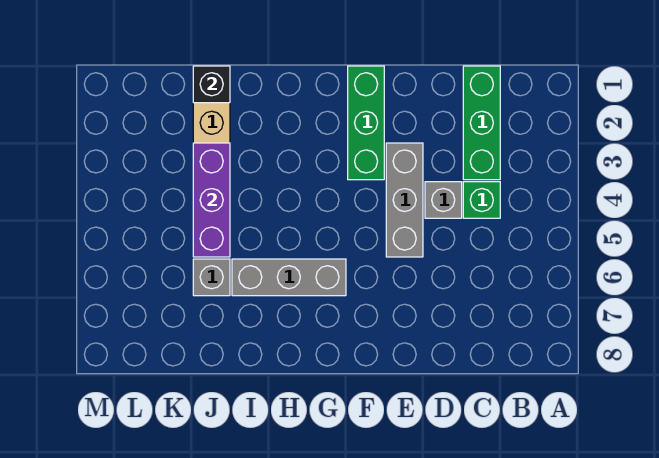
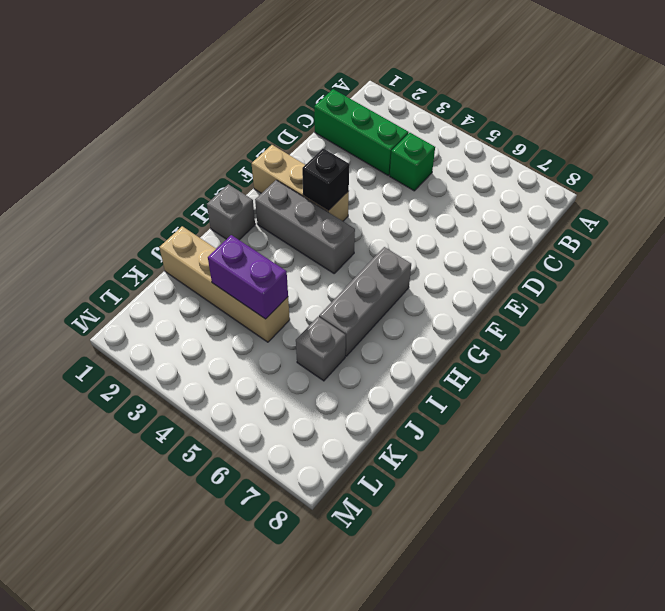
grey 1x1 brick [425,182,462,218] -> grey 1x1 brick moved to [207,184,255,240]
grey 1x3 brick [386,143,423,257] -> grey 1x3 brick moved to [255,180,355,273]
green 1x3 brick [348,66,384,180] -> tan 1x3 brick [252,145,349,221]
black 1x1 brick [193,66,230,103] -> black 1x1 brick moved to [302,148,349,210]
purple 1x3 brick [193,143,230,257] -> purple 1x2 brick [208,235,288,319]

